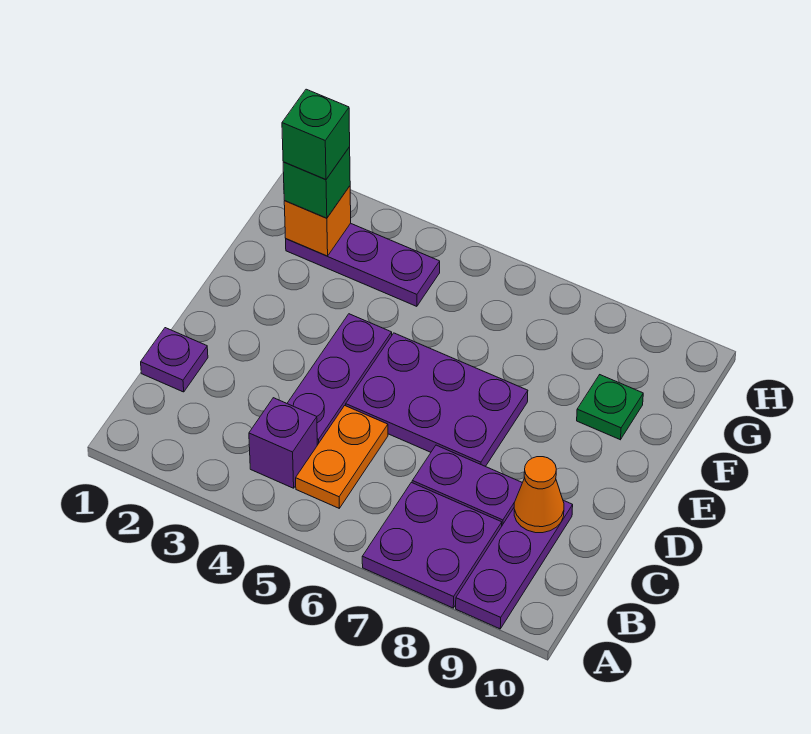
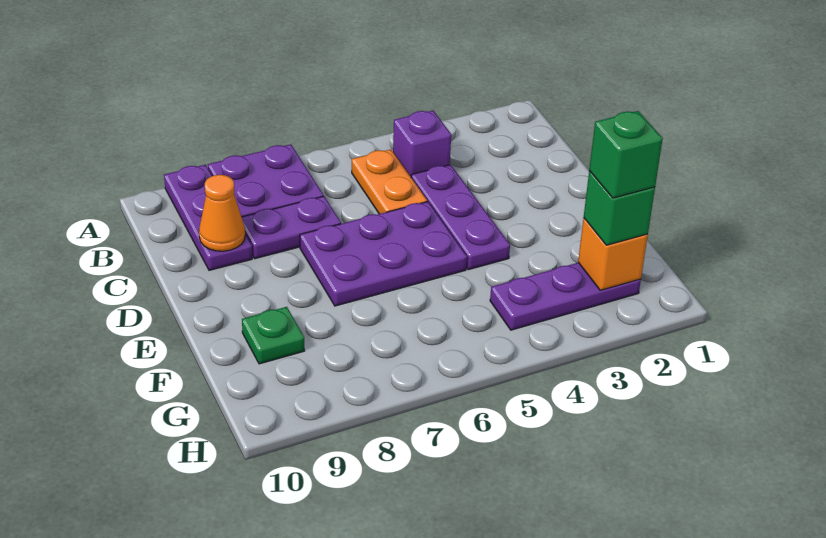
purple 1x1 plate [141,328,208,392] -> none

